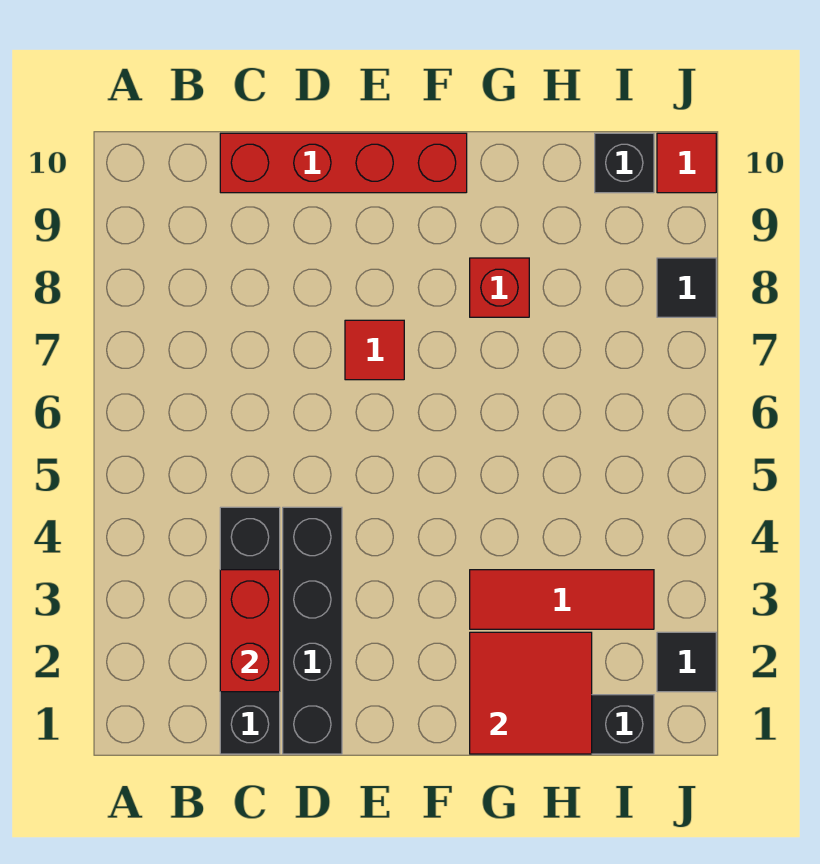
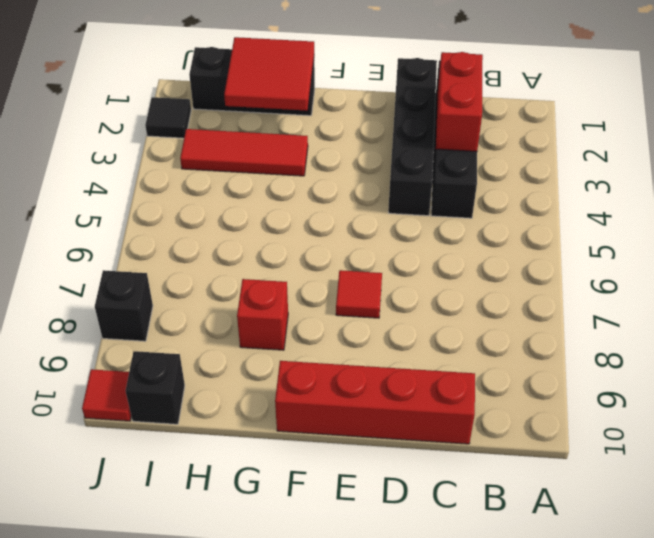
black 1x1 tile [657,258,716,317] -> black 1x1 brick [95,270,153,341]

